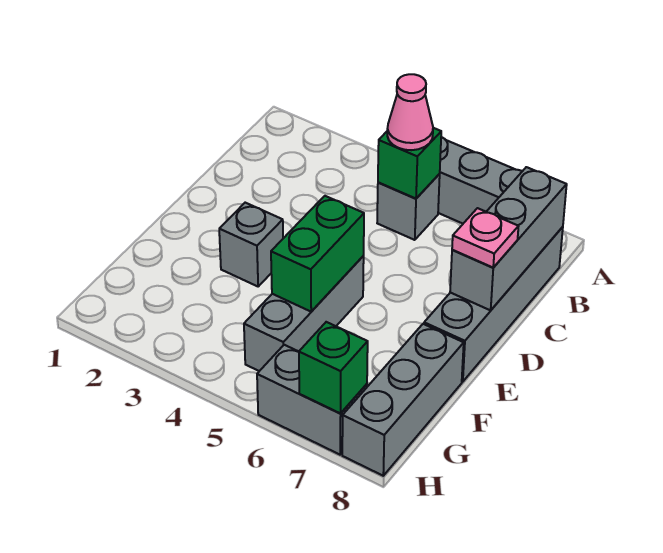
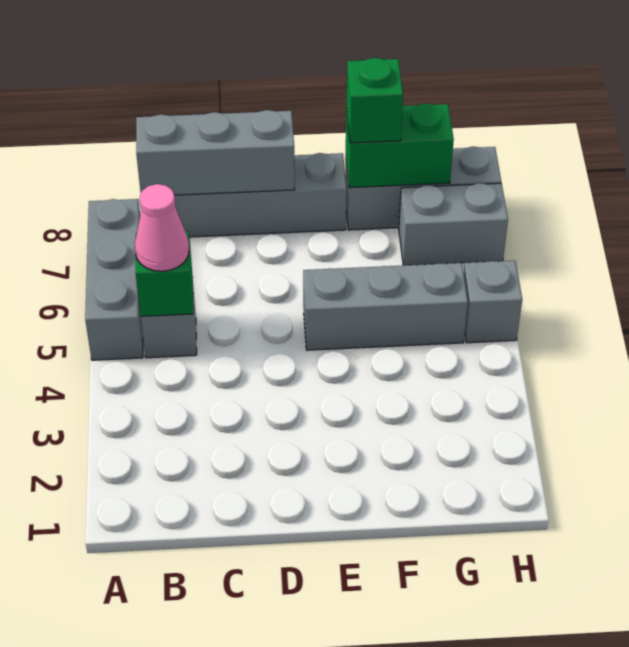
pink 1x1 plate [452,208,519,268] -> none
grey 1x1 brick [219,203,283,286] -> grey 1x1 brick moved to [464,260,522,343]
green 1x2 brick [271,196,364,312] -> green 1x2 brick moved to [346,103,454,188]
grey 1x2 brick [257,345,367,455] -> grey 1x2 brick turned to [399,183,508,265]
green 1x1 brick [299,322,368,413] -> green 1x1 brick moved to [346,58,403,143]

